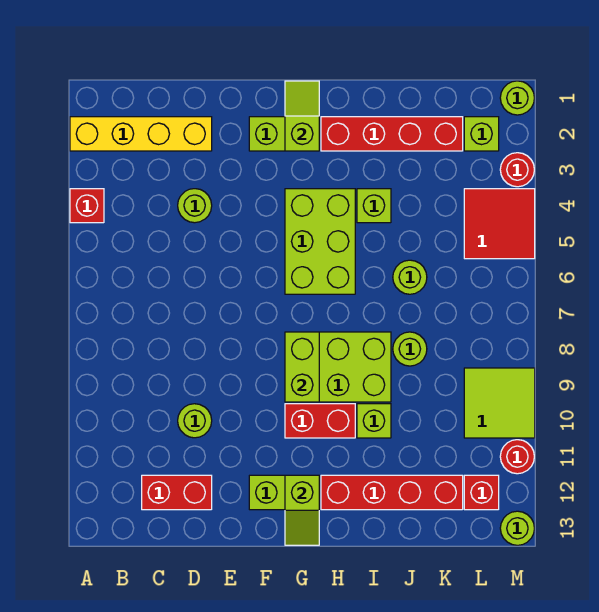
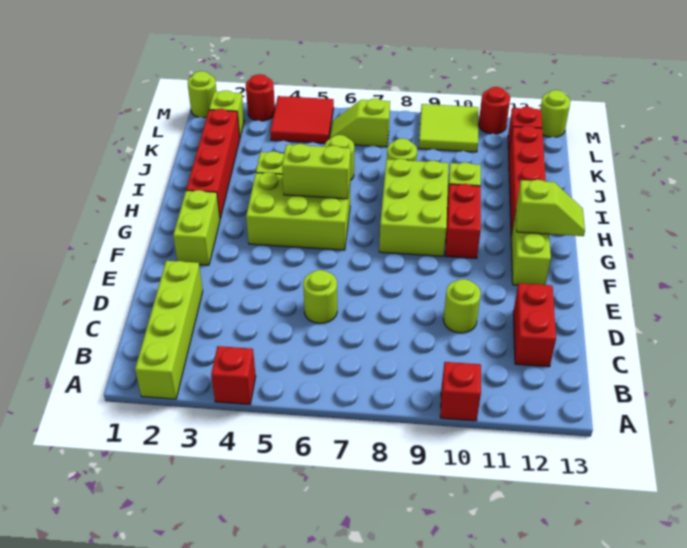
yellow 1x4 brick [70,117,212,151] -> lime 1x4 brick [135,261,203,399]
none -> red 1x1 brick [440,362,481,421]
lime 1x1 round brick [178,189,212,223] -> lime 1x1 round brick moved to [303,270,337,323]
lime 1x2 slope [285,81,319,151] -> lime 1x2 slope moved to [330,98,390,147]
lime 1x2 brick [285,332,319,402] -> lime 1x2 brick moved to [282,144,351,199]

